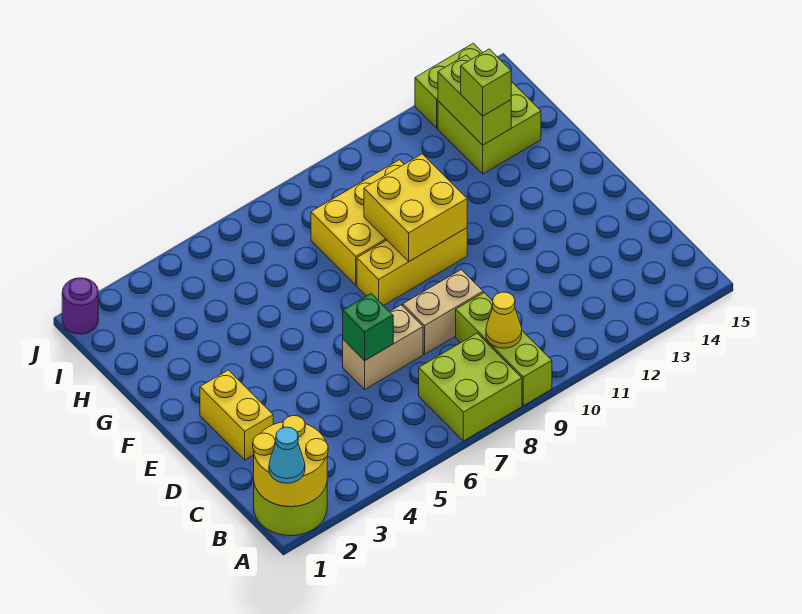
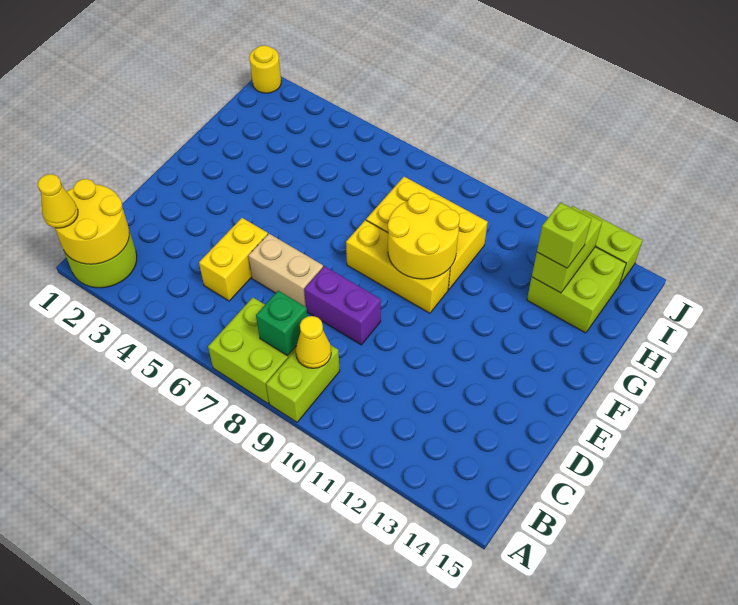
cyan 1x1 cone [269,427,305,483] -> yellow 1x1 cone [38,174,78,228]
lime 1x3 brick [456,293,552,406] -> lime 1x2 brick [266,345,340,422]
yellow 1x2 brick [200,370,273,460] -> yellow 1x2 brick moved to [199,218,268,301]
green 1x1 brick [343,294,393,361] -> green 1x1 brick moved to [256,291,307,356]
tan 1x2 brick [403,270,483,354] -> purple 1x2 brick [304,266,381,345]
yellow 2x2 brick [364,154,467,261] -> yellow 2x2 round brick [388,193,460,279]
purple 1x1 round brick [62,278,98,334] -> yellow 1x1 round brick [249,45,281,93]

